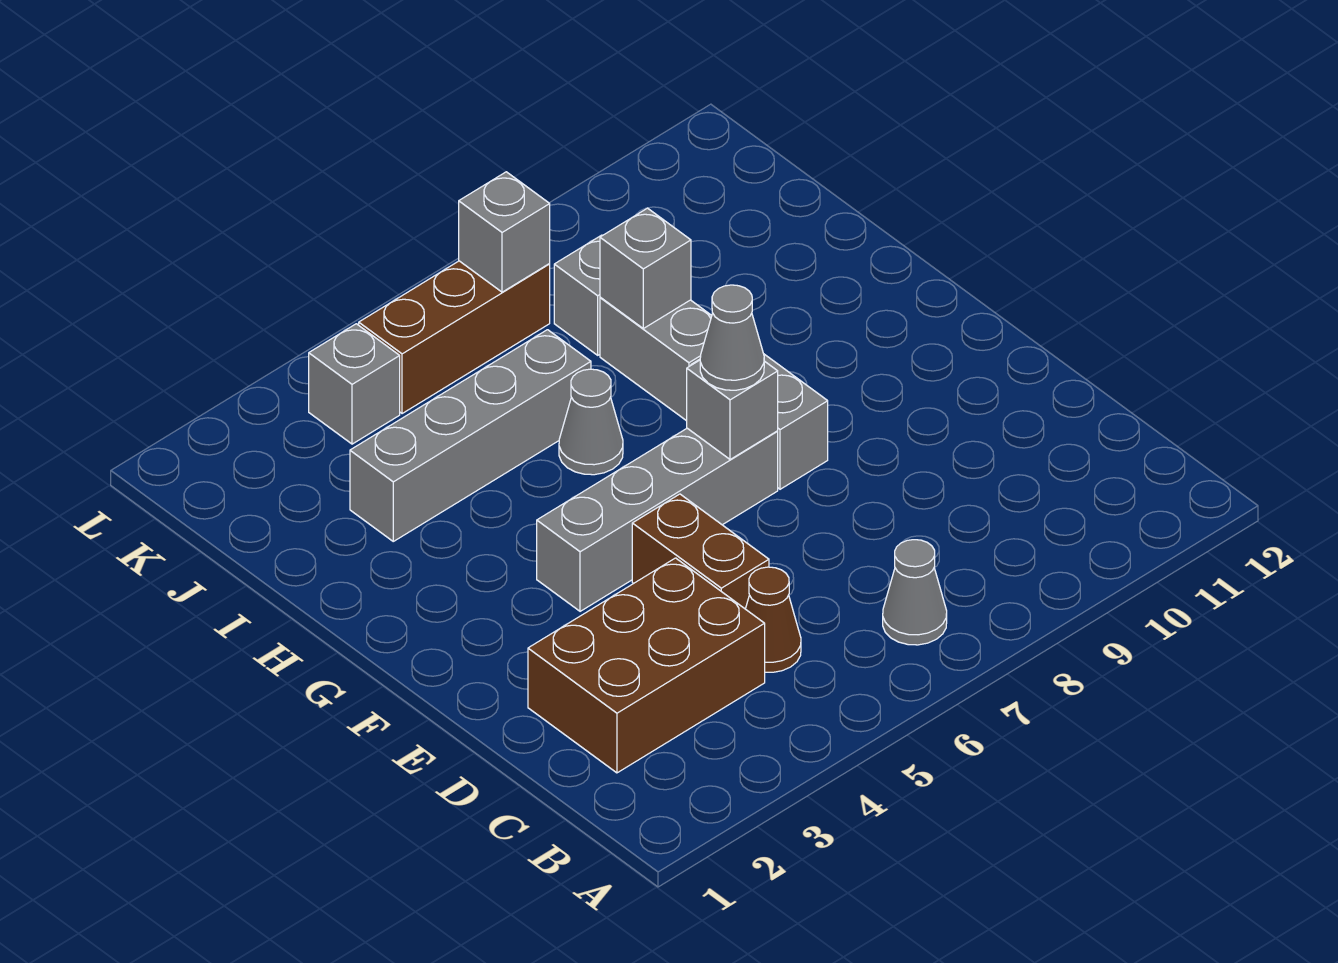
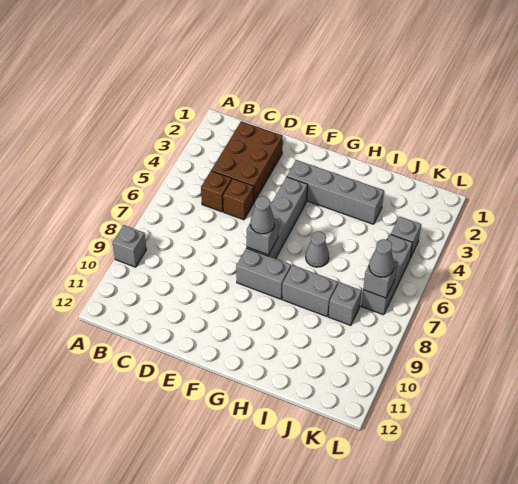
grey 1x1 cone [883,540,947,645] -> grey 1x1 cone moved to [369,239,394,277]
brown 1x1 cone [746,567,801,672] -> brown 1x1 brick [201,171,232,212]
brown 1x2 brick [632,494,769,609] -> brown 1x1 brick [223,179,254,220]
grey 1x4 brick [350,330,591,541] -> grey 1x4 brick turned to [287,160,384,224]
grey 1x1 brick [600,208,691,328] -> grey 1x1 brick moved to [112,225,146,267]
brown 1x3 brick [359,261,550,414] -> grey 1x3 brick [362,235,413,315]

